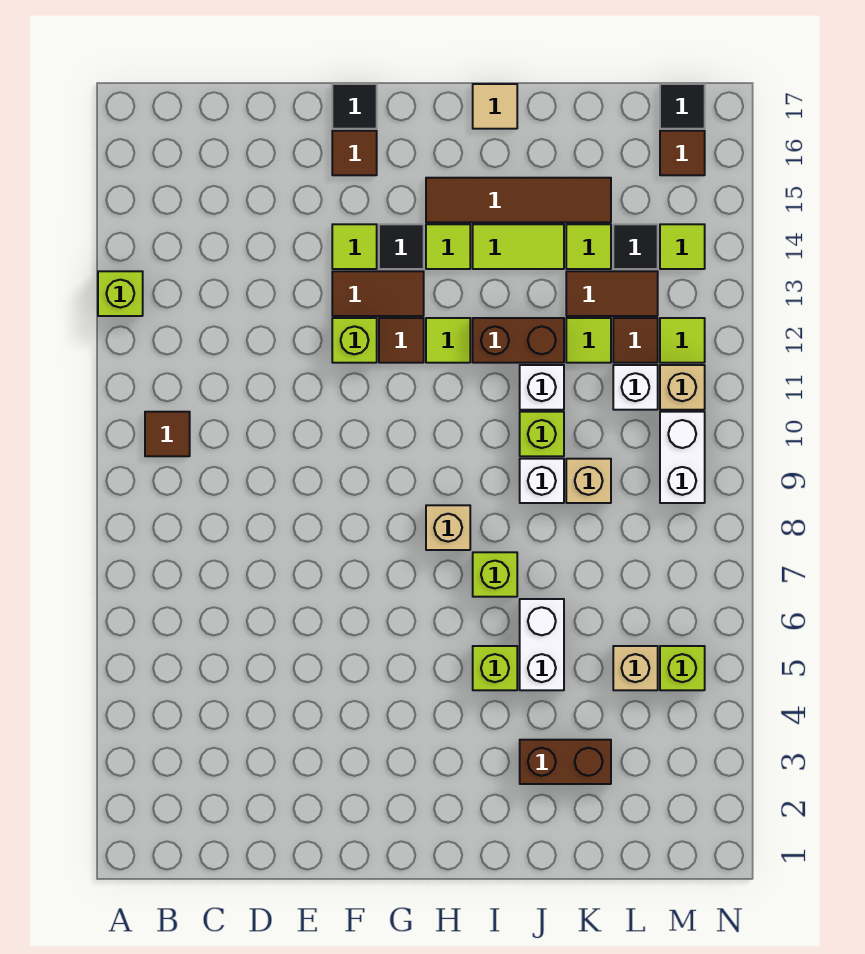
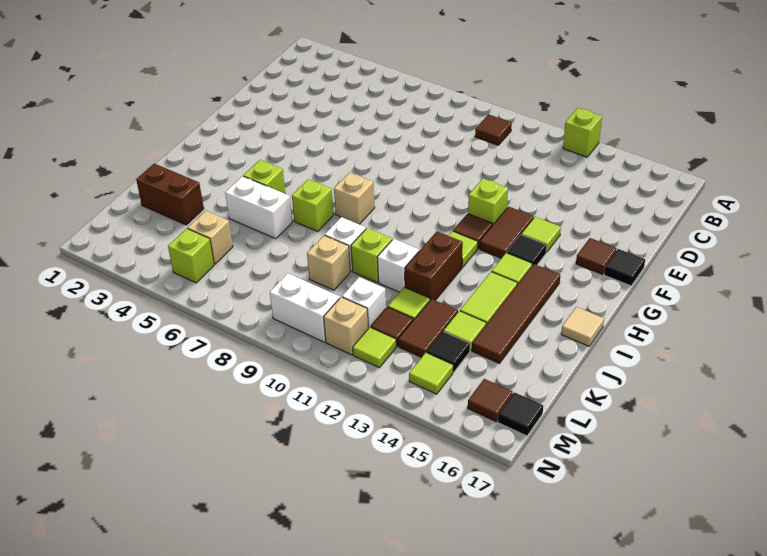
brown 1x2 brick [520,740,611,784] -> brown 1x2 brick turned to [136,163,204,225]

